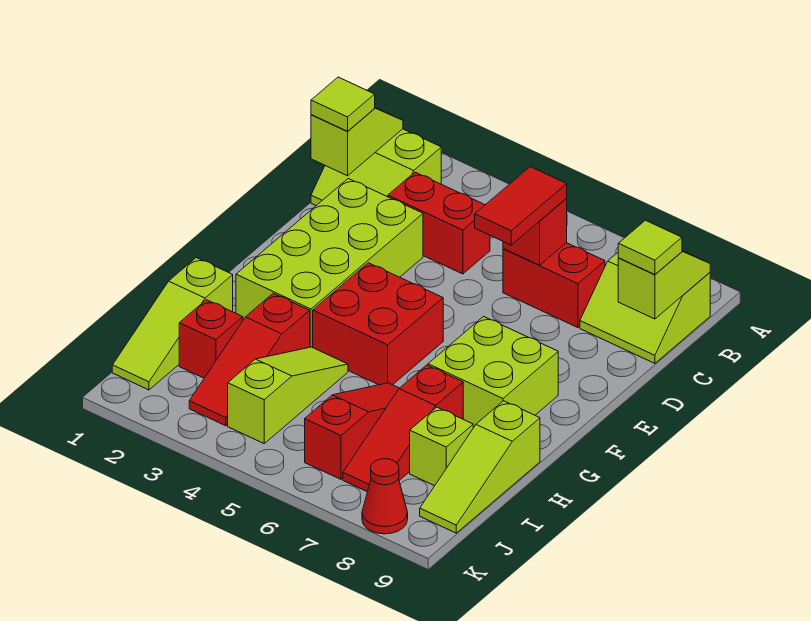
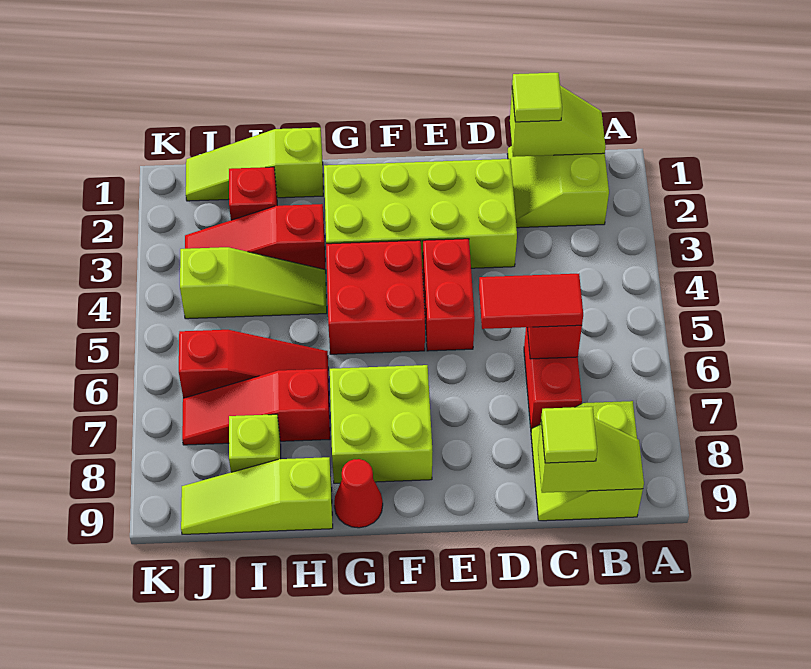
red 1x2 brick [388,172,490,274] -> red 1x2 brick moved to [423,239,475,351]
red 1x1 cone [362,459,408,534] -> red 1x1 cone moved to [334,459,383,528]

